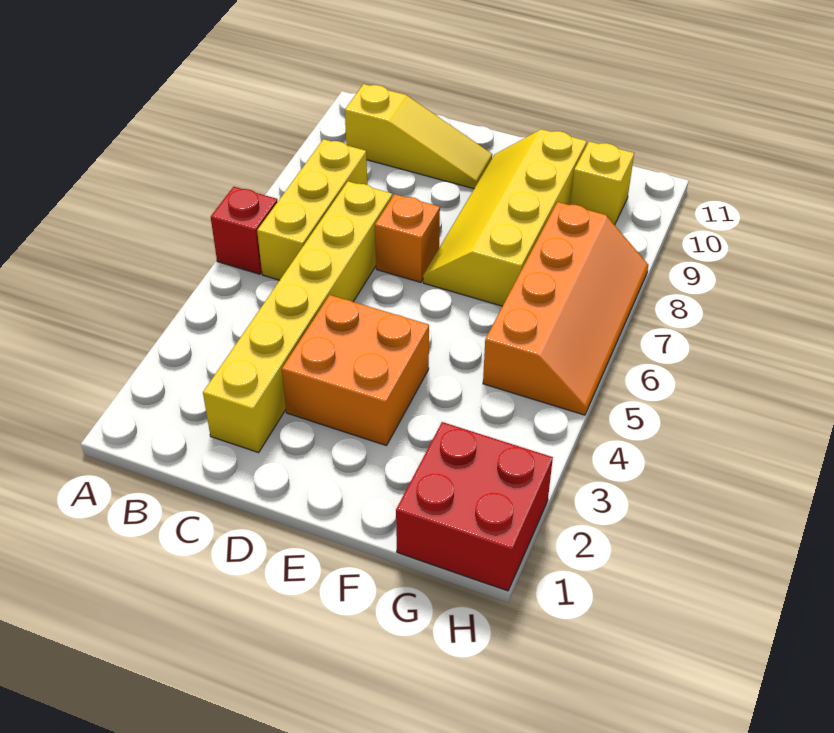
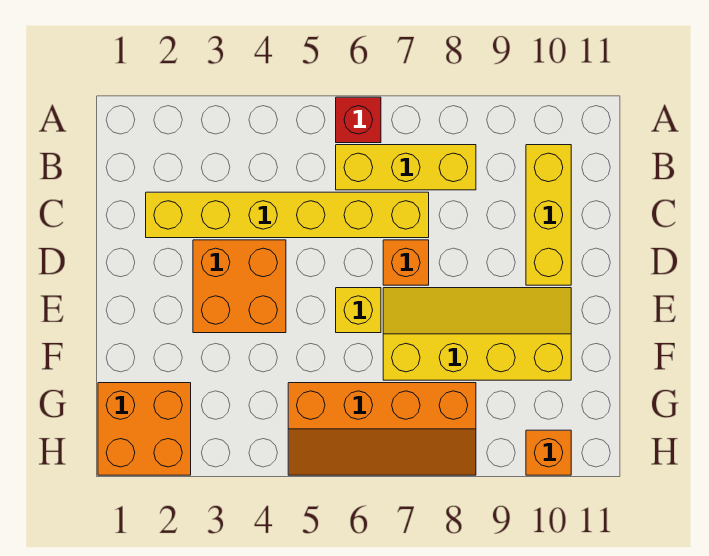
yellow 1x3 slope [345,84,492,189] -> yellow 1x3 brick [526,145,571,285]
red 2x2 brick [396,422,553,591] -> orange 2x2 brick [98,383,191,475]
yellow 1x1 brick [570,141,634,225] -> yellow 1x1 brick moved to [336,288,381,333]
none -> orange 1x1 brick [526,430,571,475]

